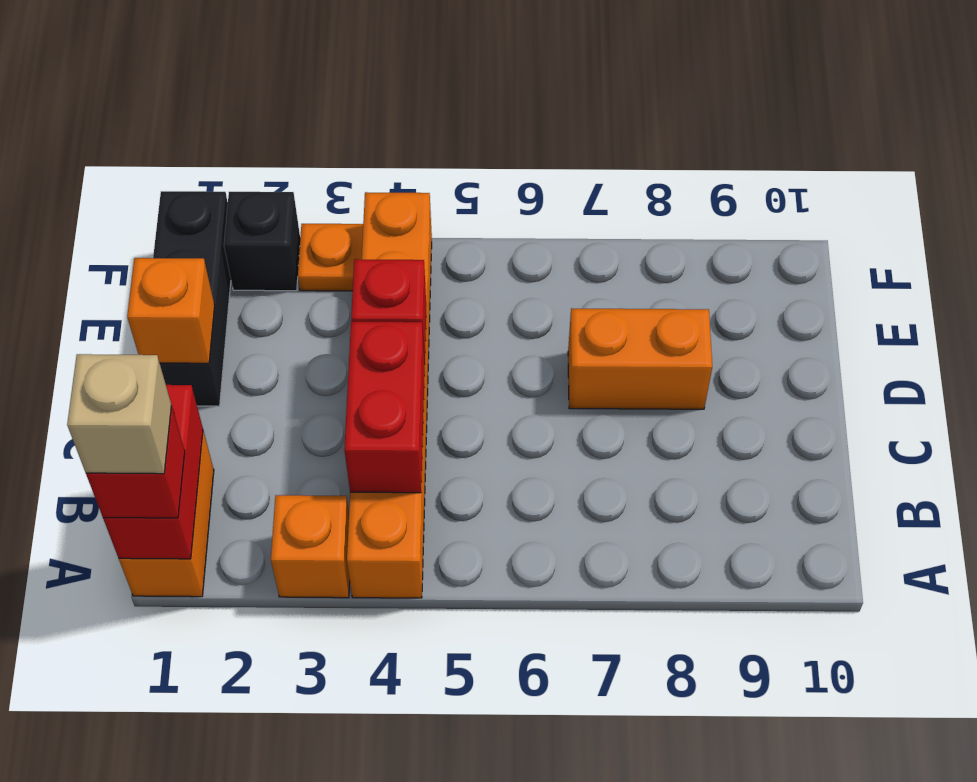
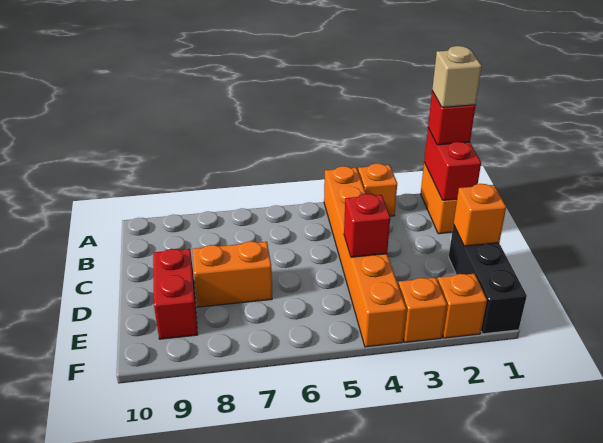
red 1x2 brick [344,321,425,493] -> red 1x2 brick moved to [153,249,198,339]
black 1x1 brick [224,192,300,291] -> orange 1x1 brick [437,274,487,338]
orange 1x1 plate [298,224,363,291] -> orange 1x1 brick [398,278,447,342]

